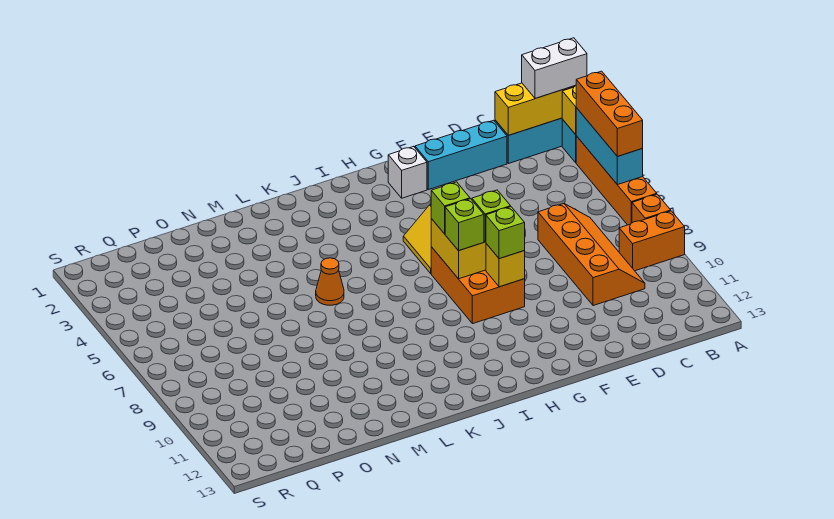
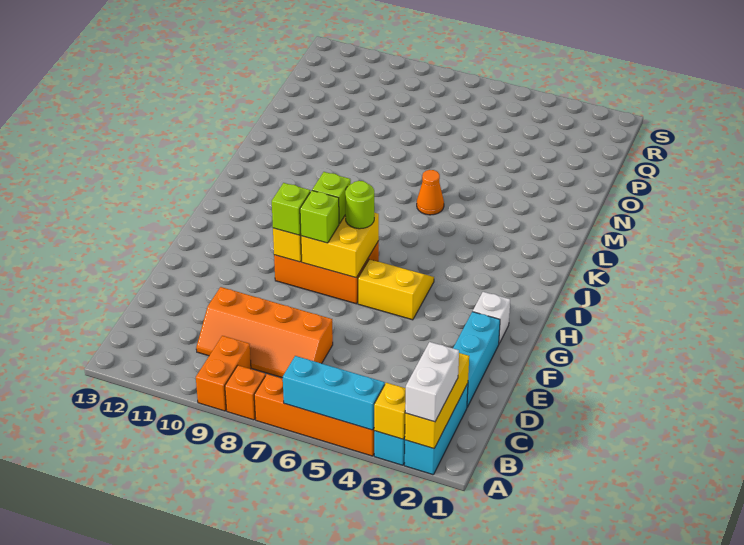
orange 1x3 brick [576,71,643,156] -> none
lime 1x1 brick [431,182,470,234] -> lime 1x1 round brick [345,181,374,229]

